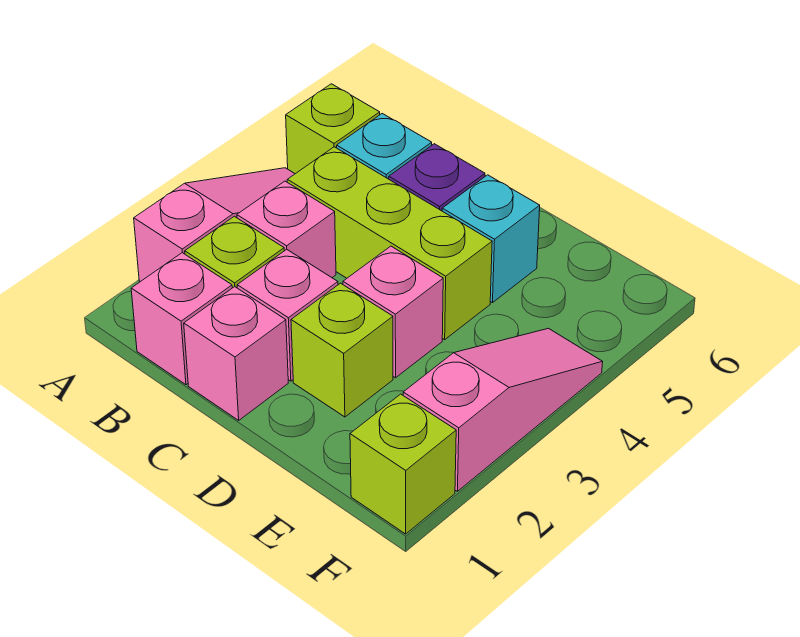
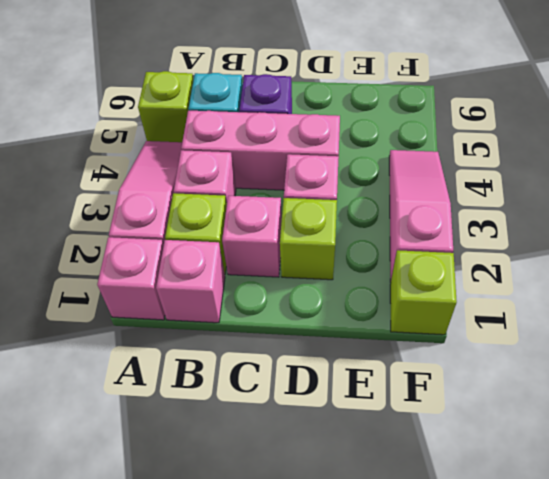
lime 1x3 brick [287,147,492,340] -> pink 1x3 brick [181,111,340,190]
pink 1x1 brick [184,287,288,420] -> pink 1x1 brick moved to [97,237,165,320]
cyan 1x1 brick [442,175,540,303] -> none

